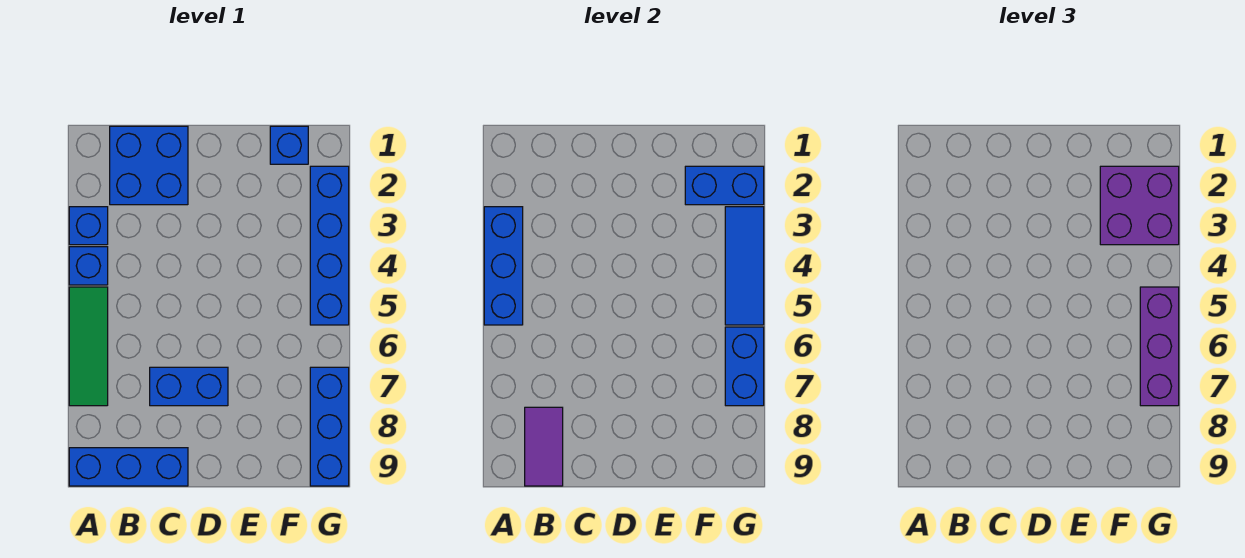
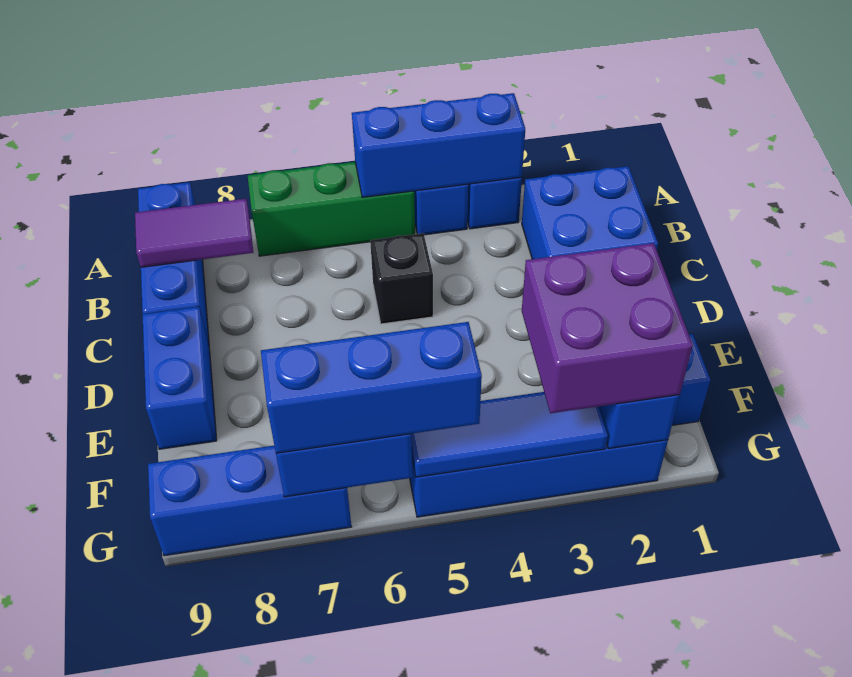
green 1x3 tile [69,287,108,406] -> green 1x3 brick [247,162,415,256]
none -> black 1x1 brick [370,233,433,324]
blue 1x2 brick [150,367,228,406] -> blue 1x2 brick moved to [142,307,217,449]
purple 1x3 brick [1140,287,1179,406] -> blue 1x3 brick [261,322,482,453]

